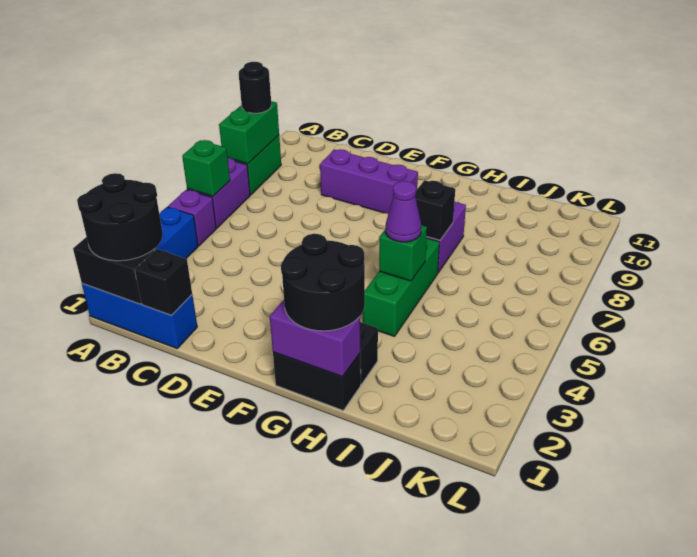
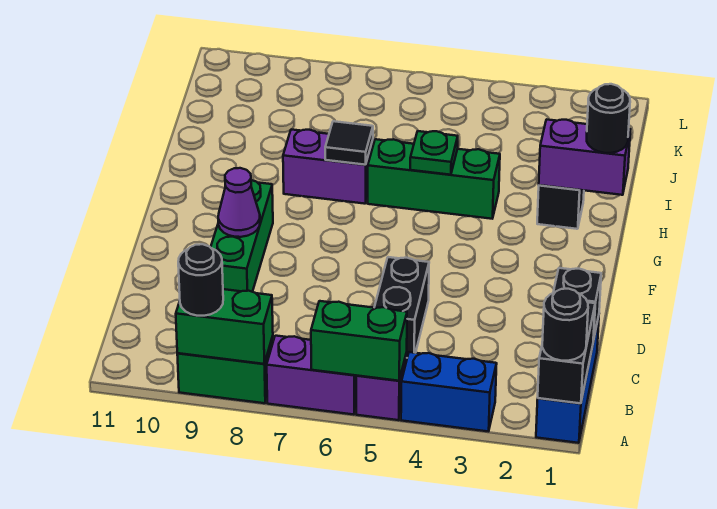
black 2x2 round brick [77,173,163,261] -> black 1x1 round brick [542,289,588,361]
green 1x1 brick [182,140,230,196] -> green 1x2 brick [311,301,407,381]
purple 1x3 brick [320,149,418,214] -> green 1x3 brick [211,180,273,292]
black 1x2 brick [273,352,361,410] -> black 1x2 brick moved to [374,257,429,357]
purple 1x2 brick [270,300,360,377] -> purple 1x2 brick turned to [539,120,630,195]
black 2x2 round brick [281,234,365,331] -> black 1x1 round brick [587,84,630,153]
green 1x1 brick [379,225,427,281] -> green 1x1 plate [410,131,458,175]
purple 1x1 cone [386,181,421,242] -> purple 1x1 cone moved to [218,168,260,237]
black 1x1 brick [415,180,455,240] -> black 1x1 tile [325,121,373,165]

